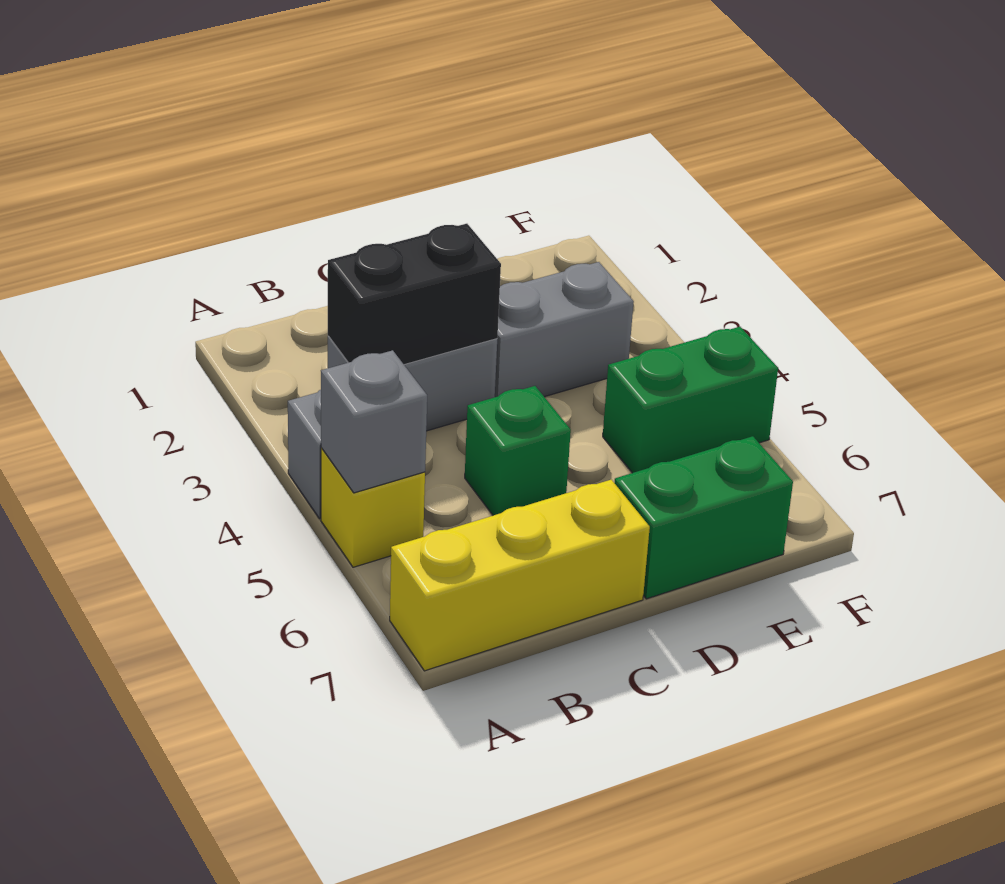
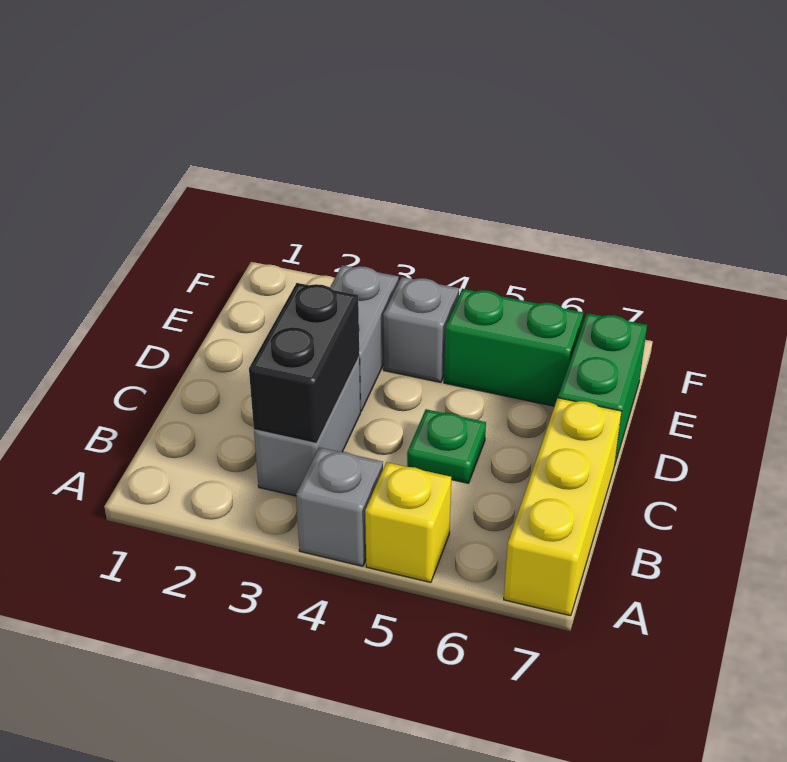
grey 1x1 brick [321,350,427,493] -> grey 1x1 brick moved to [383,277,459,382]
green 1x1 brick [465,386,571,515] -> green 1x1 plate [407,409,486,483]
green 1x2 brick [603,327,778,473] -> green 1x2 brick turned to [444,289,583,406]

